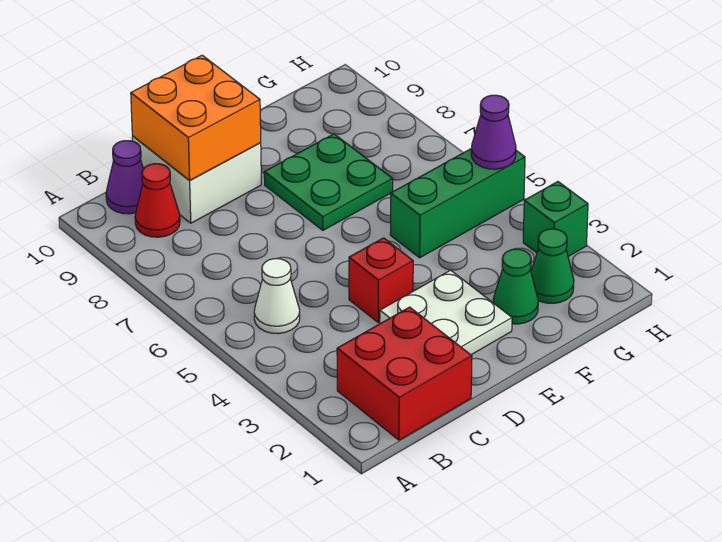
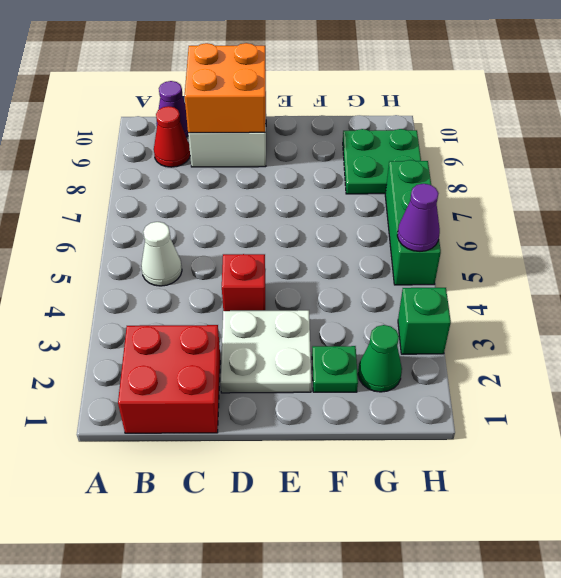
green 2x2 plate [264,134,393,230] -> green 2x2 plate moved to [343,129,421,194]
green 1x1 cone [493,249,538,324] -> green 1x1 plate [312,346,358,392]
green 1x3 brick [390,149,525,258] -> green 1x3 brick turned to [385,160,441,285]

